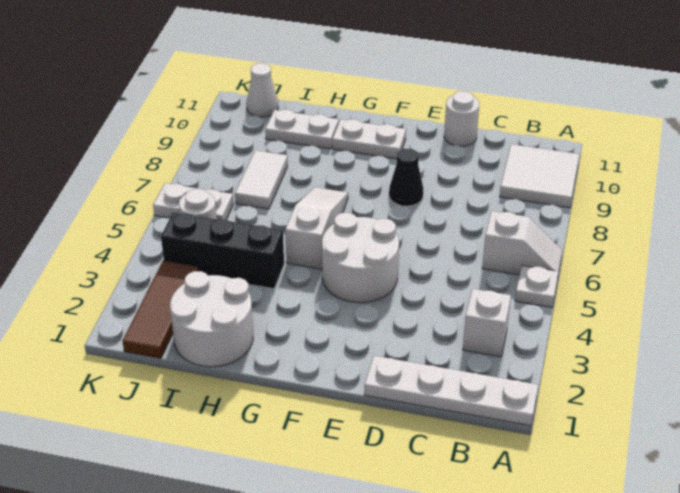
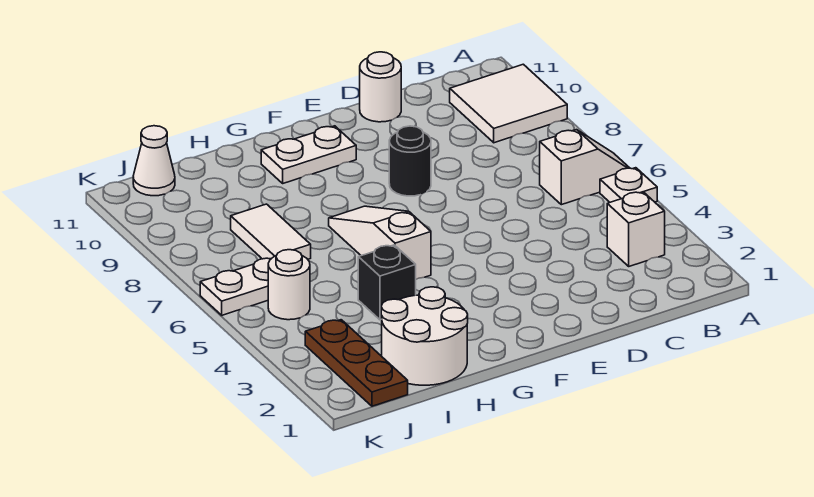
white 1x4 plate [364,356,538,426] -> none
white 2x2 round brick [322,213,399,303] -> none
black 1x1 cone [389,149,423,206] -> black 1x1 round brick [389,126,431,196]
black 1x3 brick [161,212,284,289] -> black 1x1 brick [358,245,416,320]
white 1x2 plate [265,110,339,149] -> none
brown 1x3 tile [123,261,199,358] -> brown 1x3 plate [305,320,408,406]

